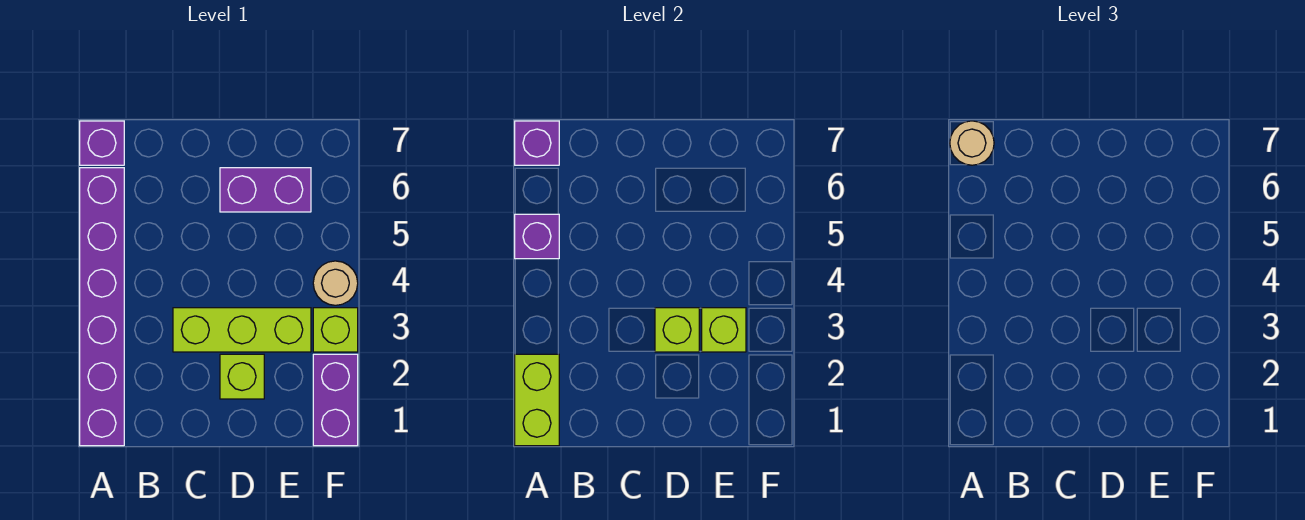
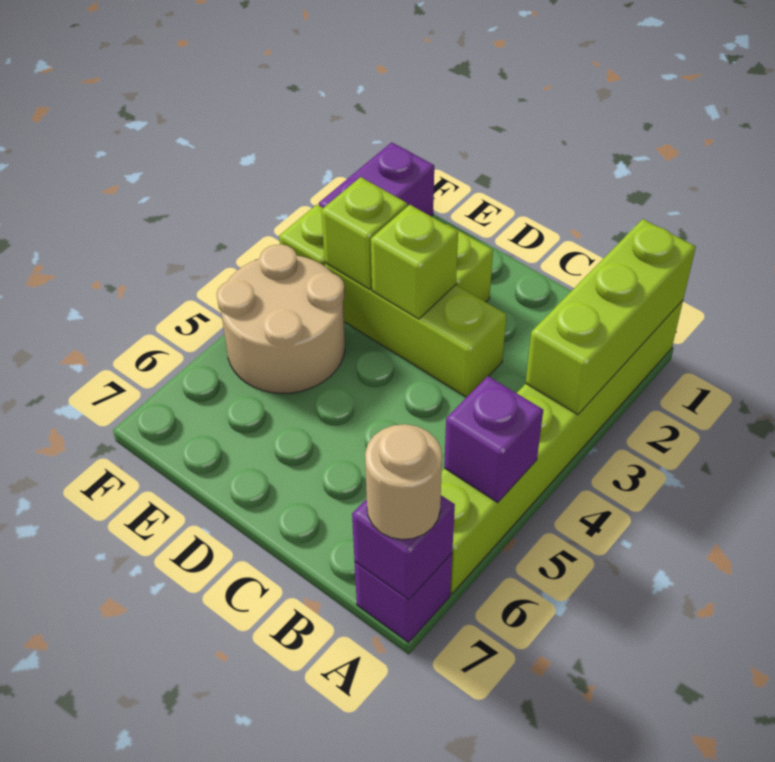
purple 1x6 brick [80,168,124,446] -> lime 1x6 brick [441,300,683,594]
lime 1x2 brick [515,354,559,446] -> lime 1x3 brick [526,219,696,415]
purple 1x2 brick [220,168,311,212] -> none
tan 1x1 round brick [313,261,358,305] -> tan 2x2 round brick [217,244,345,393]

